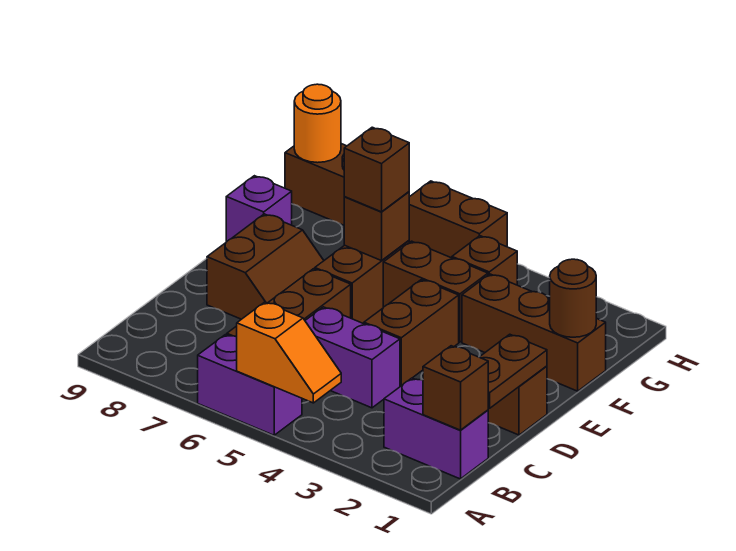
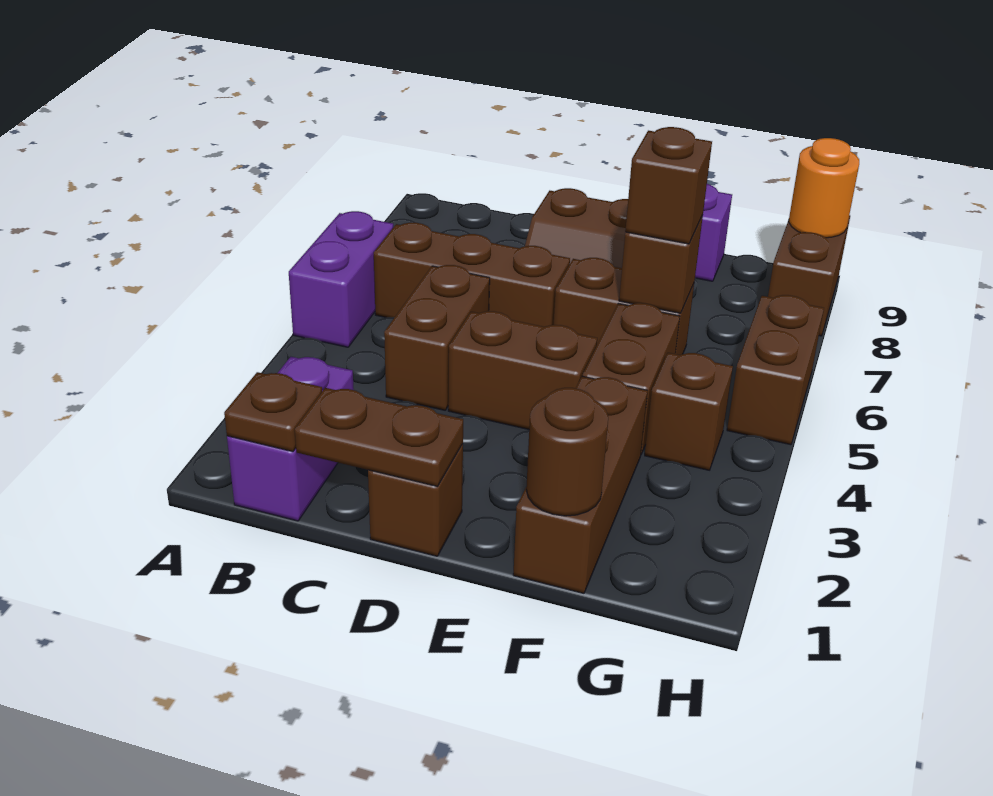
orange 1x2 slope [237,302,341,403] -> none
brown 1x1 brick [423,346,488,430] -> brown 1x1 plate [224,372,322,452]
purple 1x2 brick [305,307,400,408] -> brown 1x2 brick [384,265,490,410]

